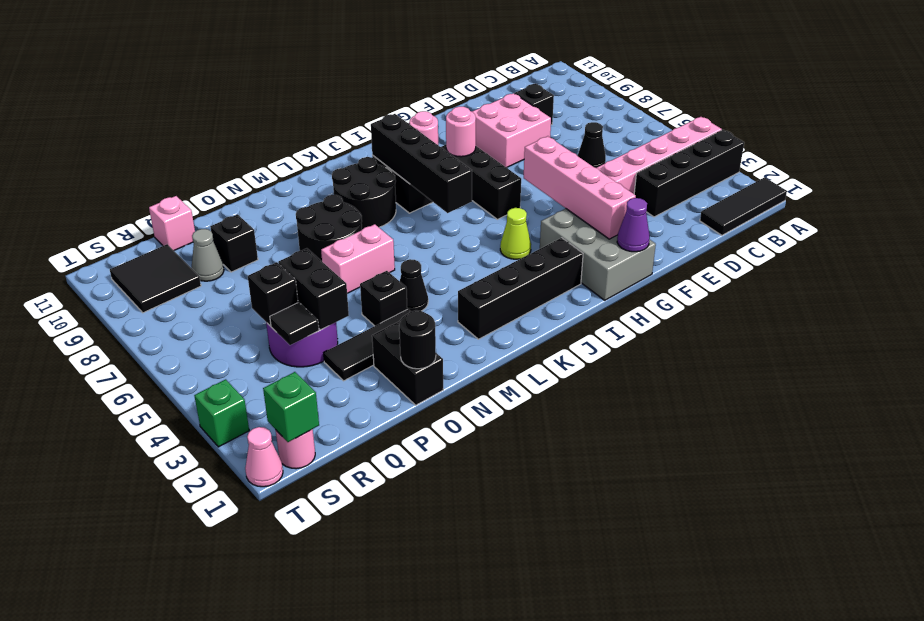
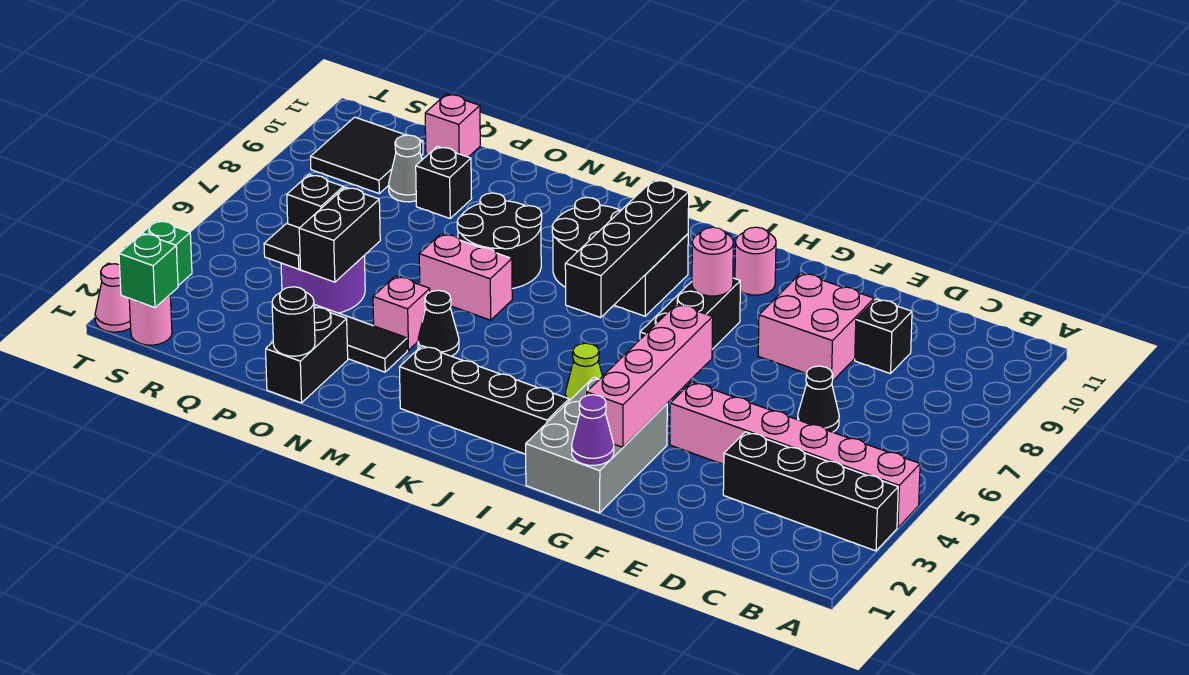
black 1x3 tile [700,177,787,235] -> none
black 1x1 brick [360,271,407,326] -> pink 1x1 brick [373,276,430,350]

